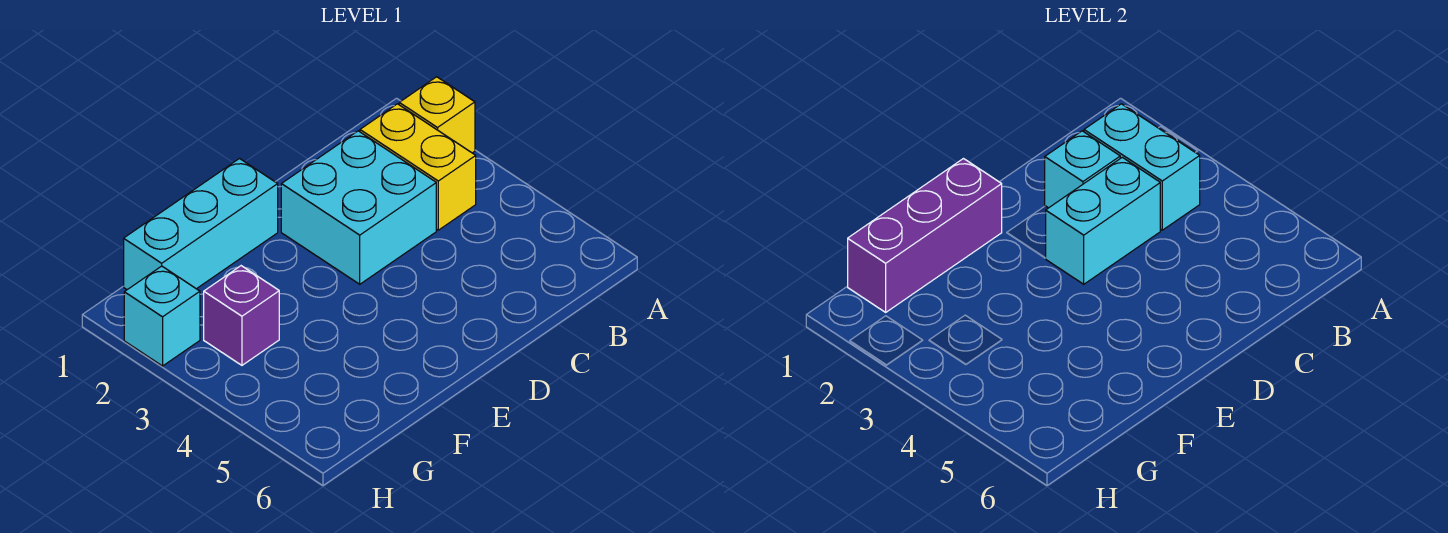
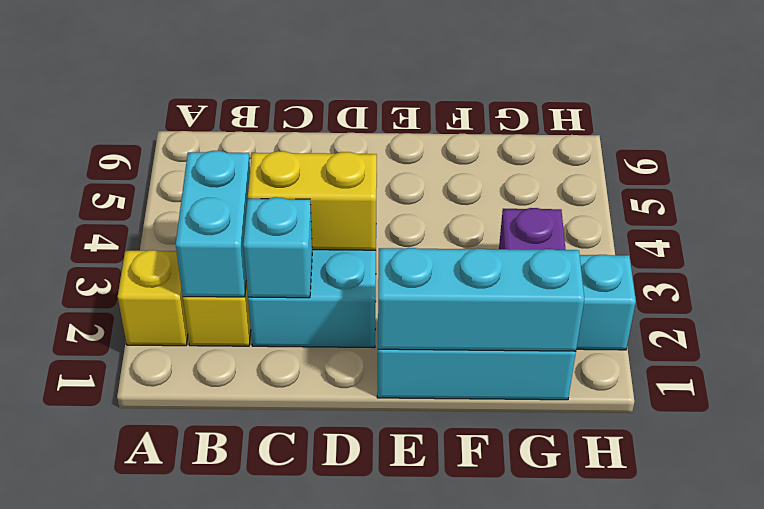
cyan 1x2 brick [1046,157,1160,284] -> yellow 1x2 brick [248,151,377,250]
purple 1x3 brick [848,159,1002,312] -> cyan 1x3 brick [378,248,584,351]

